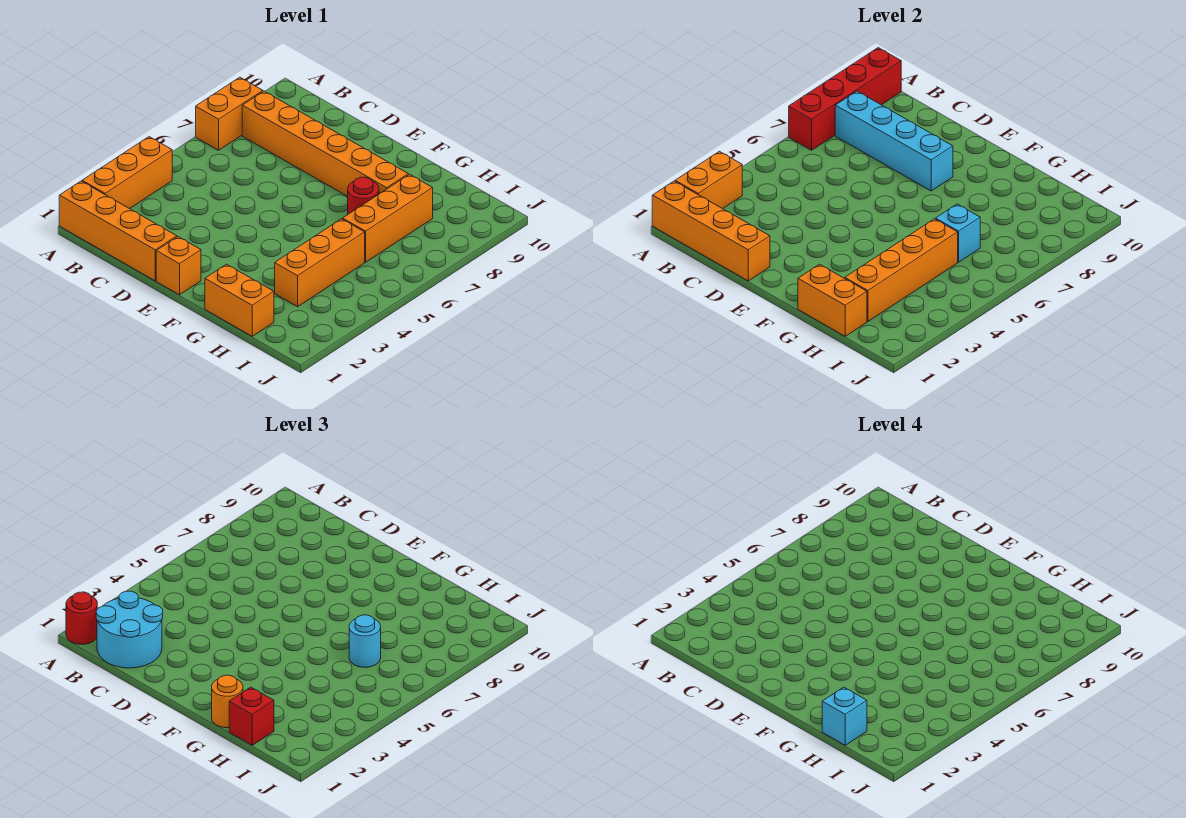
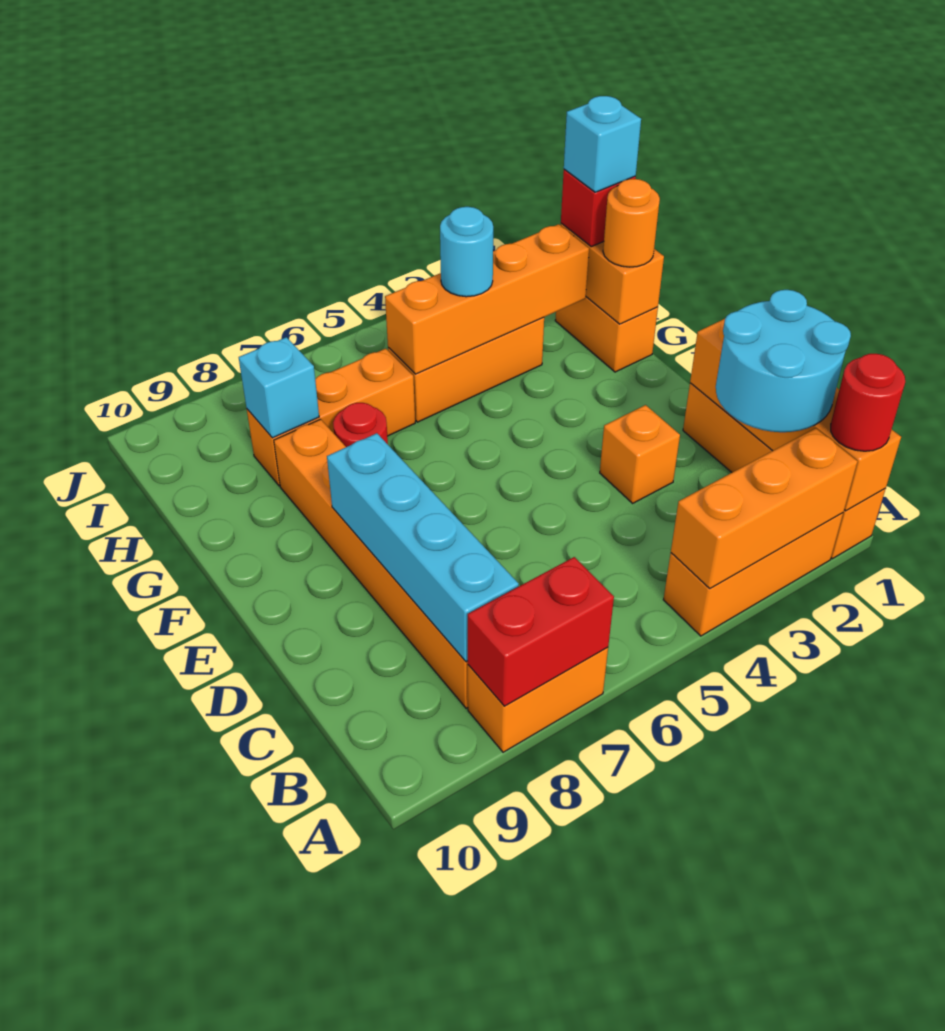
orange 1x2 brick [675,151,742,209] -> orange 1x3 brick [671,428,858,588]
red 1x4 brick [789,48,901,150] -> red 1x2 brick [468,557,614,706]
orange 1x1 brick [156,237,201,295] -> orange 1x1 brick moved to [600,405,680,503]
cyan 1x1 brick [936,204,980,262] -> cyan 1x1 brick moved to [239,337,319,438]
cyan 1x1 round brick [349,615,381,667] -> cyan 1x1 round brick moved to [440,207,493,297]

